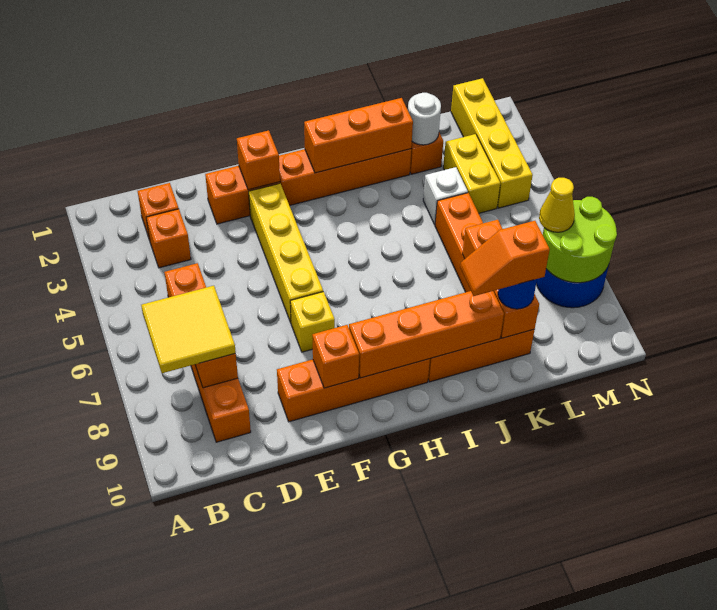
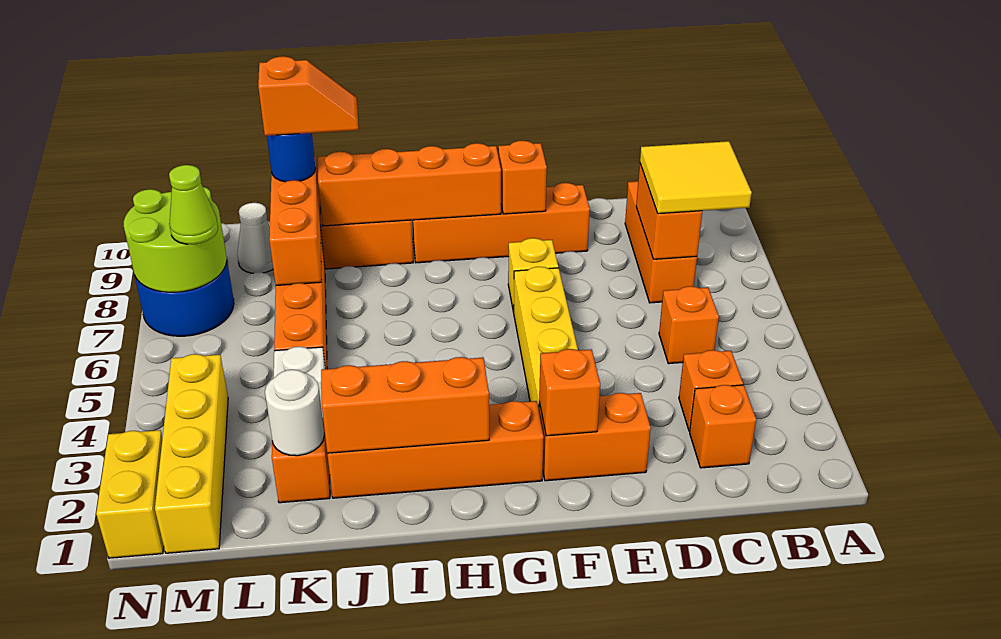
yellow 1x2 brick [443,134,500,213] -> yellow 1x2 brick moved to [96,430,164,558]
none -> white 1x1 cone [237,203,273,273]
yellow 1x1 cone [539,178,575,232] -> lime 1x1 cone [169,165,218,244]

